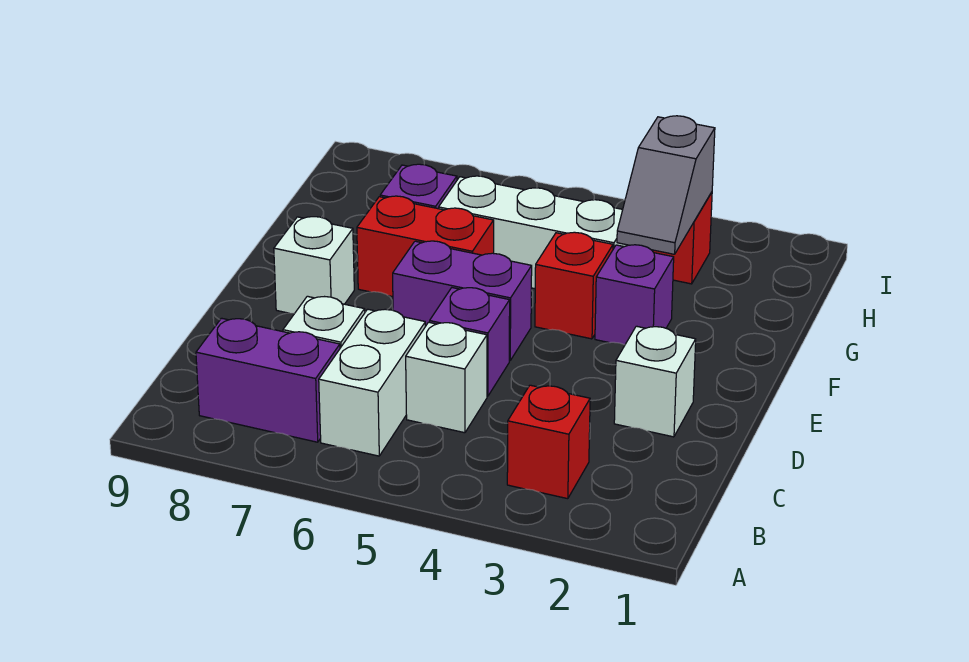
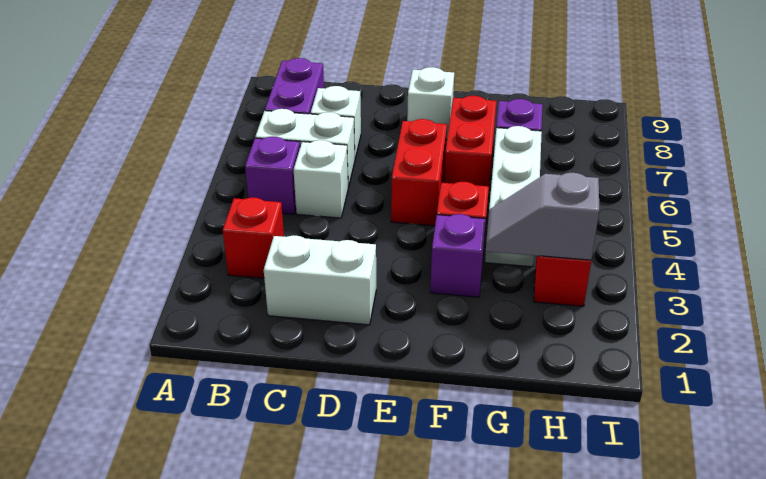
white 1x1 brick [614,326,696,437] -> white 1x2 brick [264,236,376,325]
purple 1x1 brick [430,288,510,396] -> purple 1x1 brick moved to [245,136,300,214]
purple 1x2 brick [393,241,532,361] -> red 1x2 brick [391,119,447,226]

